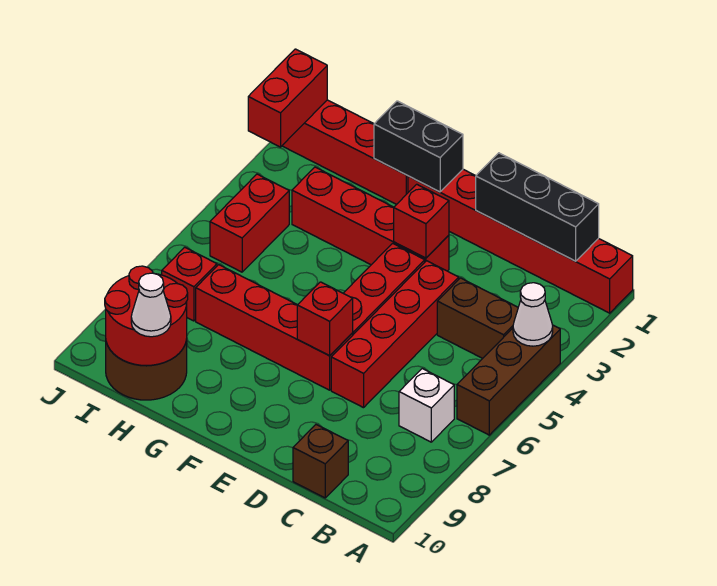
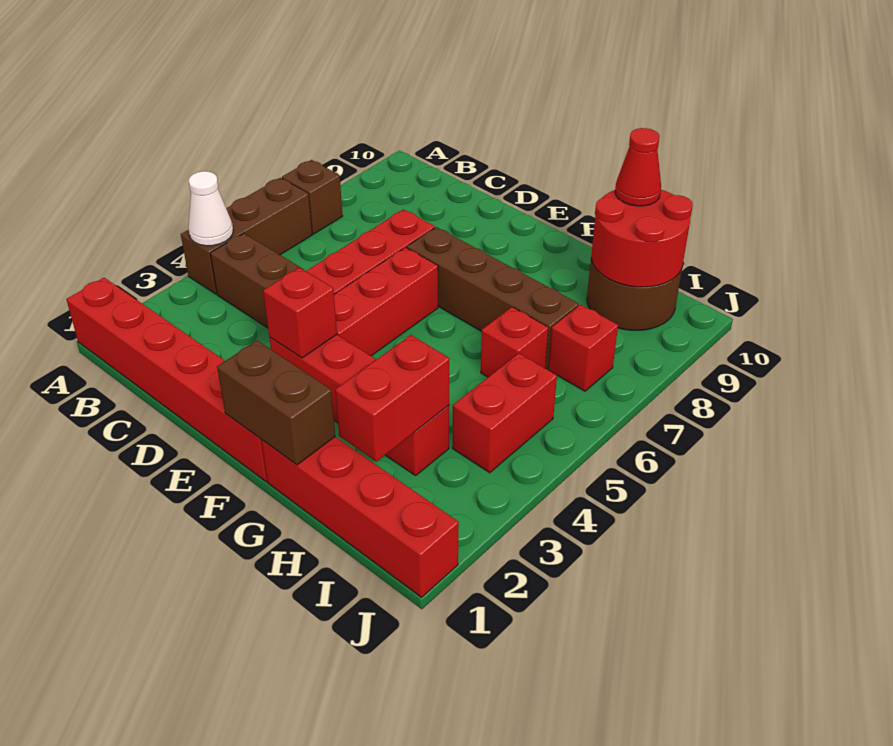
black 1x3 brick [476,153,599,261] -> none
white 1x1 brick [399,369,454,442] -> none
brown 1x1 brick [293,425,348,498] -> brown 1x1 brick moved to [282,160,343,234]
red 1x4 brick [196,265,353,390] -> brown 1x4 brick [407,227,579,369]
red 1x1 brick [297,282,353,356] -> red 1x1 brick moved to [481,307,548,377]
black 1x2 brick [374,101,463,192] -> brown 1x2 brick [217,341,335,465]
white 1x1 cone [131,273,171,337] -> red 1x1 cone [615,128,661,206]
red 1x2 brick [248,49,327,147] -> red 1x2 brick moved to [335,335,449,462]

